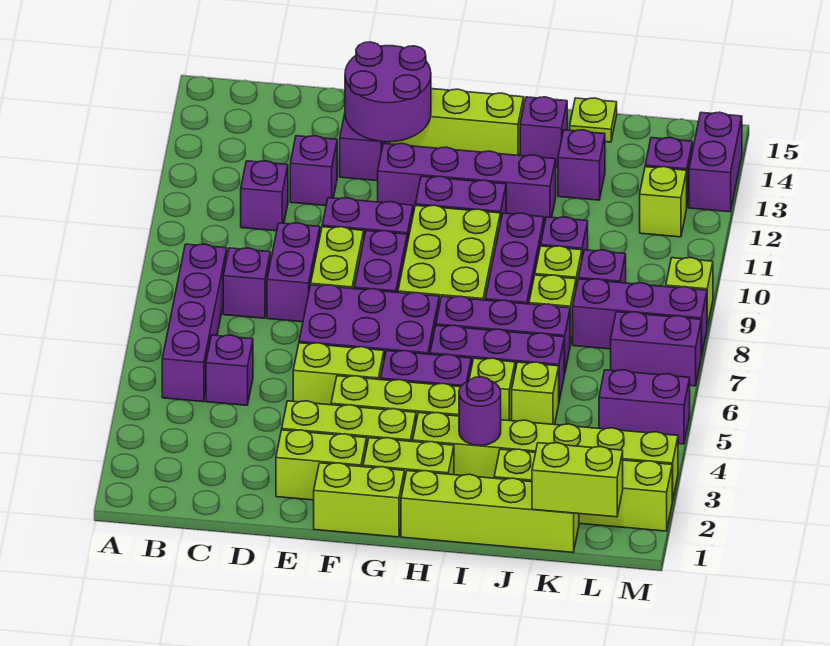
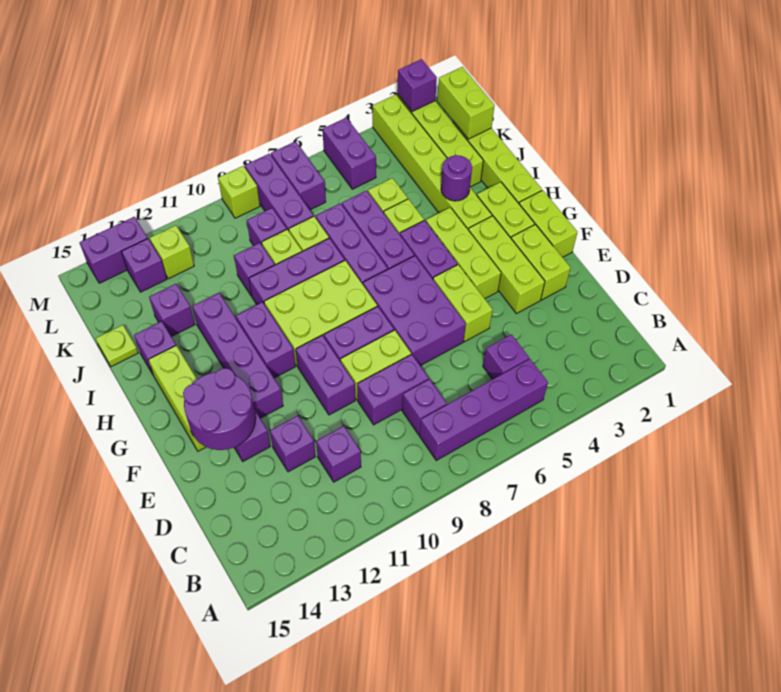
none -> purple 1x1 brick [397,59,437,112]

